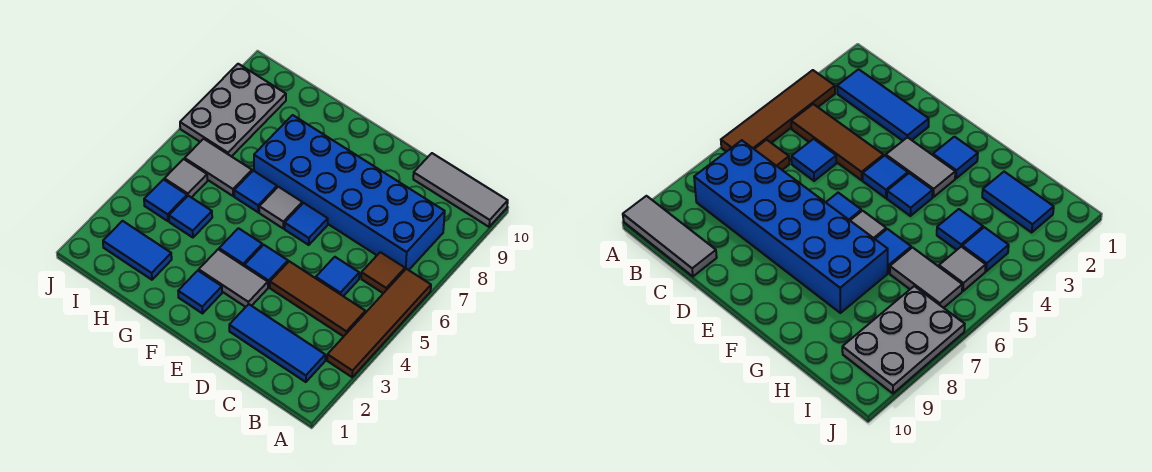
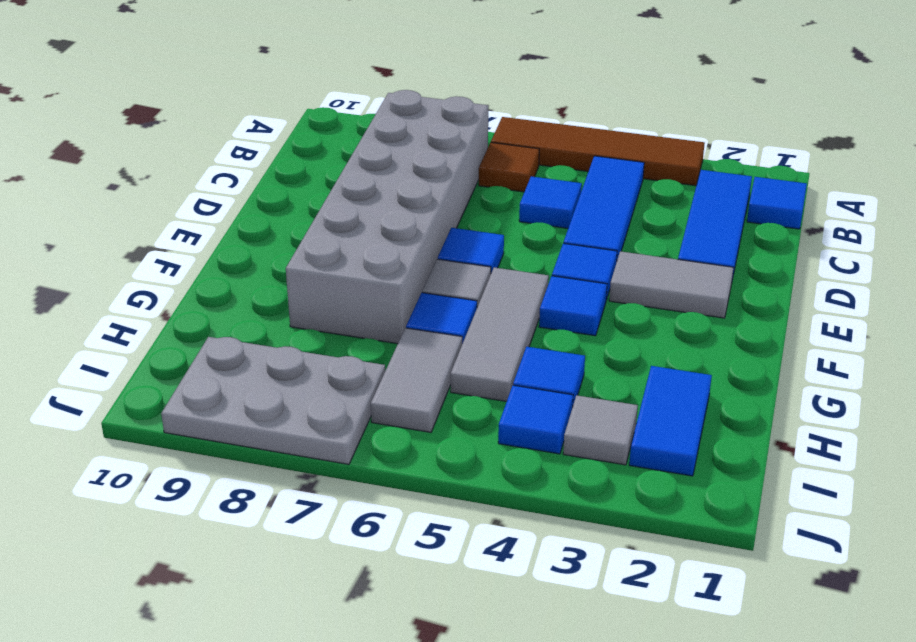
grey 1x3 tile [413,153,508,227] -> grey 1x3 tile moved to [451,267,549,401]
brown 1x3 tile [270,261,365,337] -> blue 1x3 tile [563,156,644,262]
blue 2x6 brick [254,115,445,270] -> grey 2x6 brick [286,90,488,344]
grey 1x2 tile [199,249,268,307] -> grey 1x2 tile turned to [609,251,734,318]
blue 1x1 tile [178,271,222,313] -> blue 1x1 tile moved to [747,177,807,229]
grey 1x1 tile [164,159,207,198] -> grey 1x1 tile moved to [563,395,638,465]

